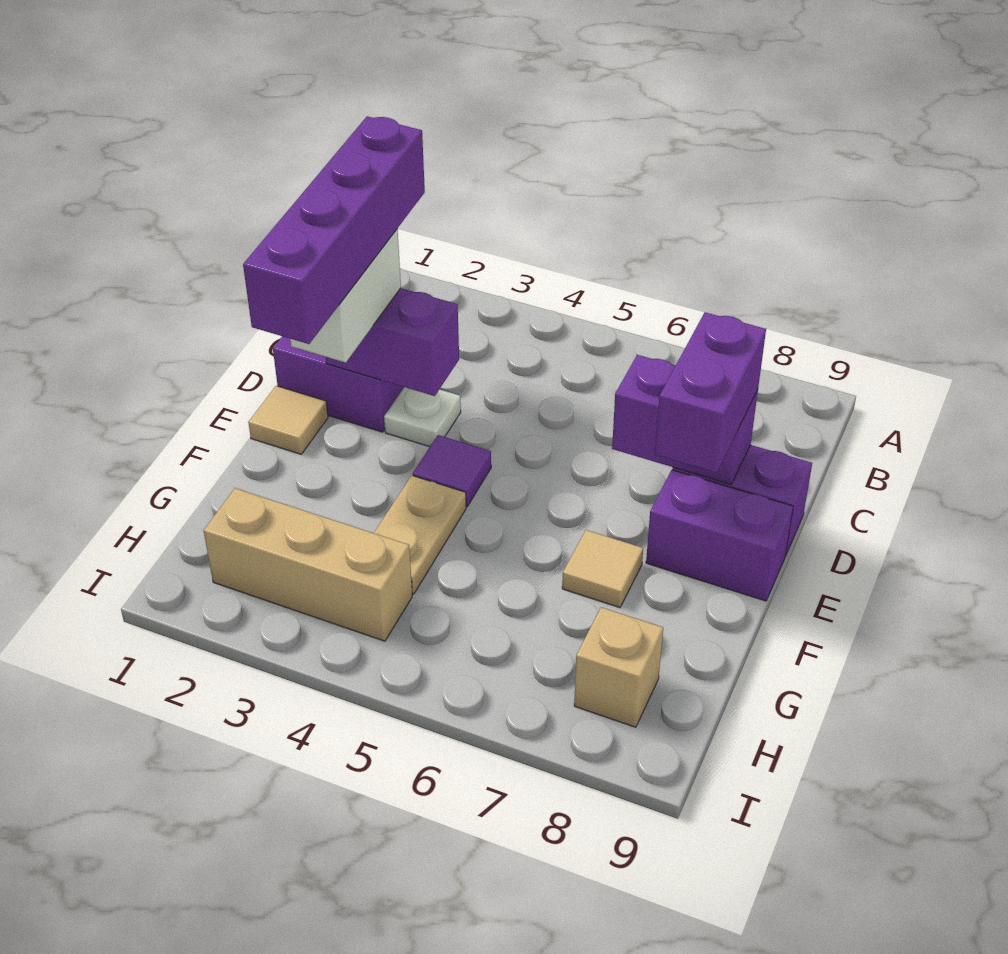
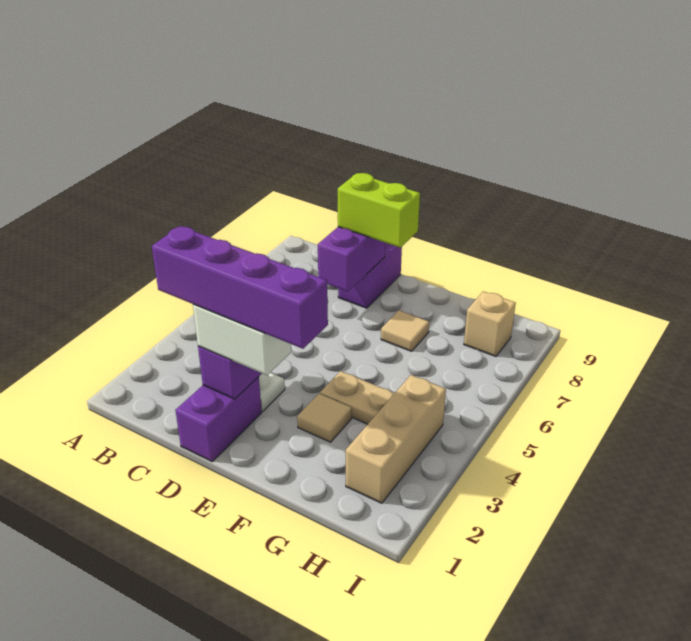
purple 1x2 brick [655,312,766,473] -> lime 1x2 brick [338,173,420,248]
tan 1x1 tile [248,386,328,454] -> tan 1x1 tile moved to [297,394,352,442]
purple 1x1 tile [413,435,491,507] -> none
purple 1x2 brick [646,470,793,601] -> none

